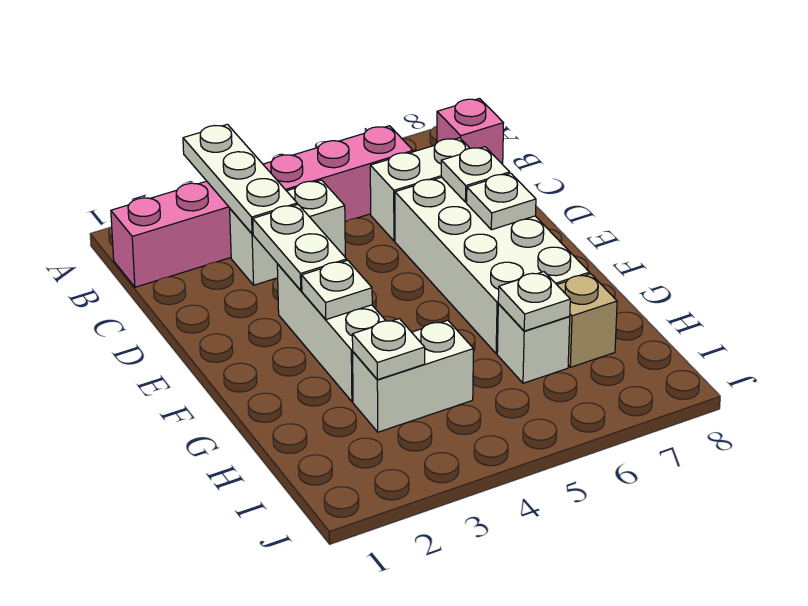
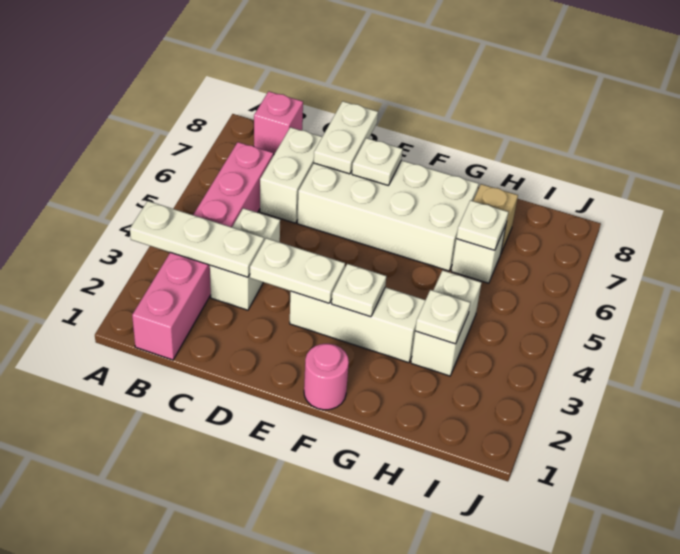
white 1x1 plate [441,147,510,202] -> white 1x2 plate [314,101,378,174]
none -> pink 1x1 round brick [304,344,349,410]

